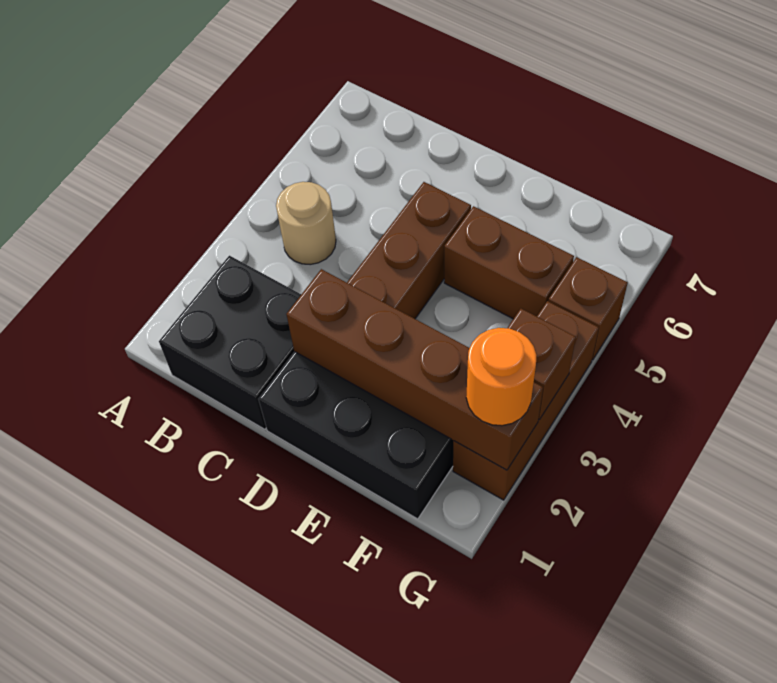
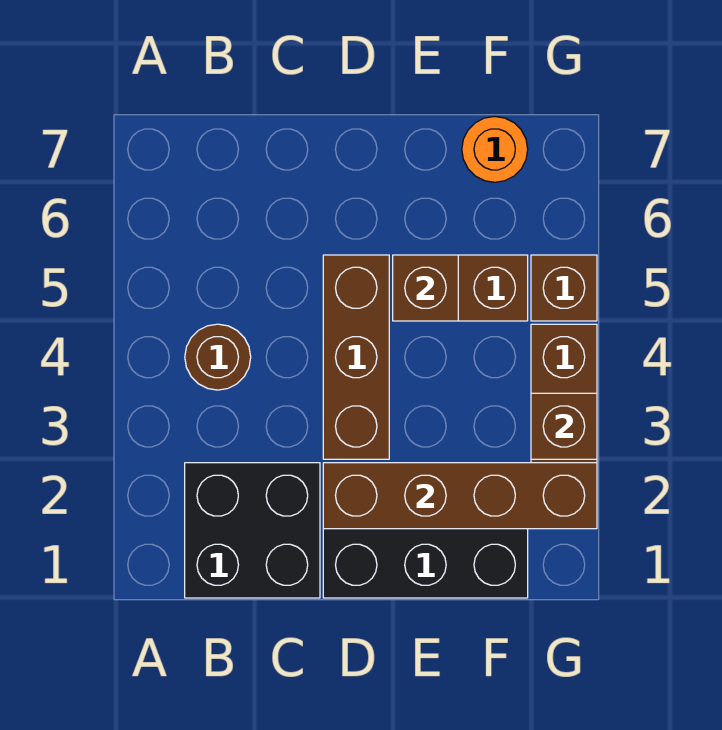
tan 1x1 round brick [276,182,336,265] -> brown 1x1 round brick [185,324,251,390]
none -> brown 1x1 brick [393,255,458,321]
orange 1x1 round brick [466,328,536,426] -> orange 1x1 round brick moved to [462,117,528,182]

